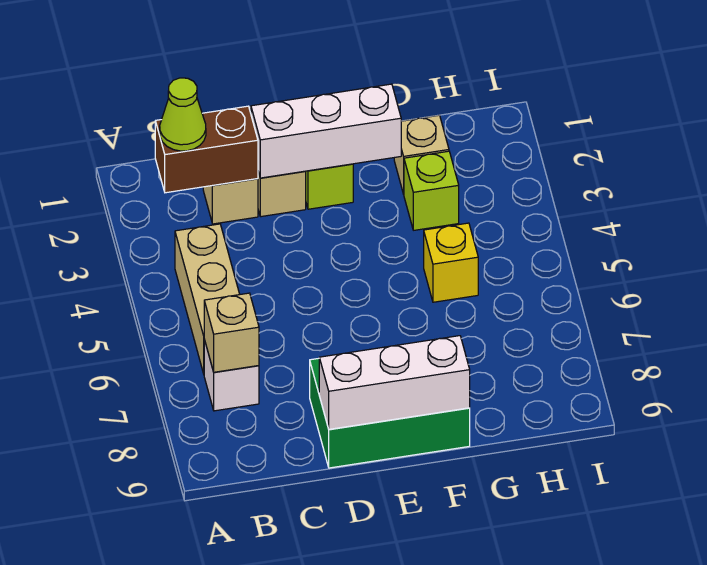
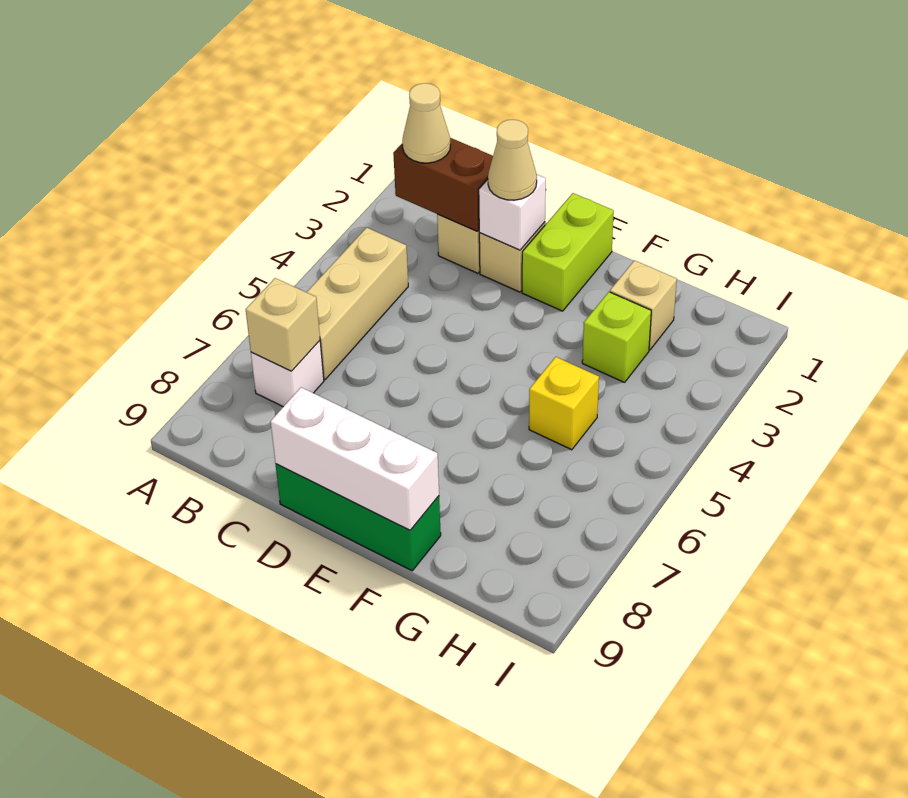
lime 1x1 cone [160,78,206,151] -> tan 1x1 cone [402,83,450,163]
white 1x3 brick [251,84,401,178] -> white 1x1 brick [479,175,546,250]
none -> tan 1x1 cone [488,120,537,200]
green 2x3 brick [310,358,470,468] -> green 1x3 brick [276,464,441,571]

